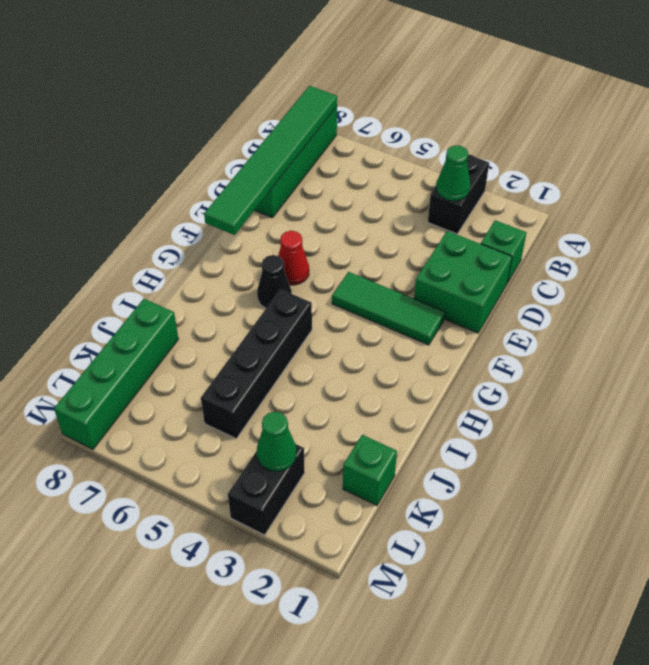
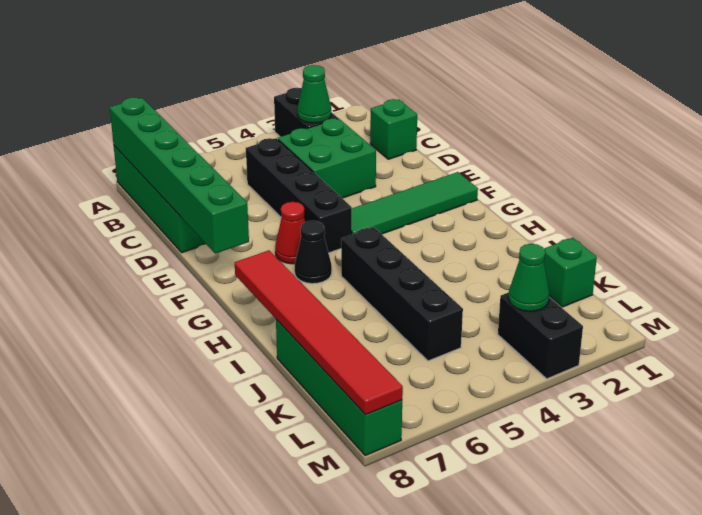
green 1x6 tile [204,86,337,235] -> green 1x6 brick [110,97,249,254]
none -> black 1x4 brick [246,138,352,253]
green 2x2 brick [414,231,512,333] -> green 2x2 brick moved to [278,118,376,198]
green 1x3 tile [332,272,445,345] -> green 1x4 tile [352,172,478,234]
none -> red 1x6 tile [235,250,403,415]

